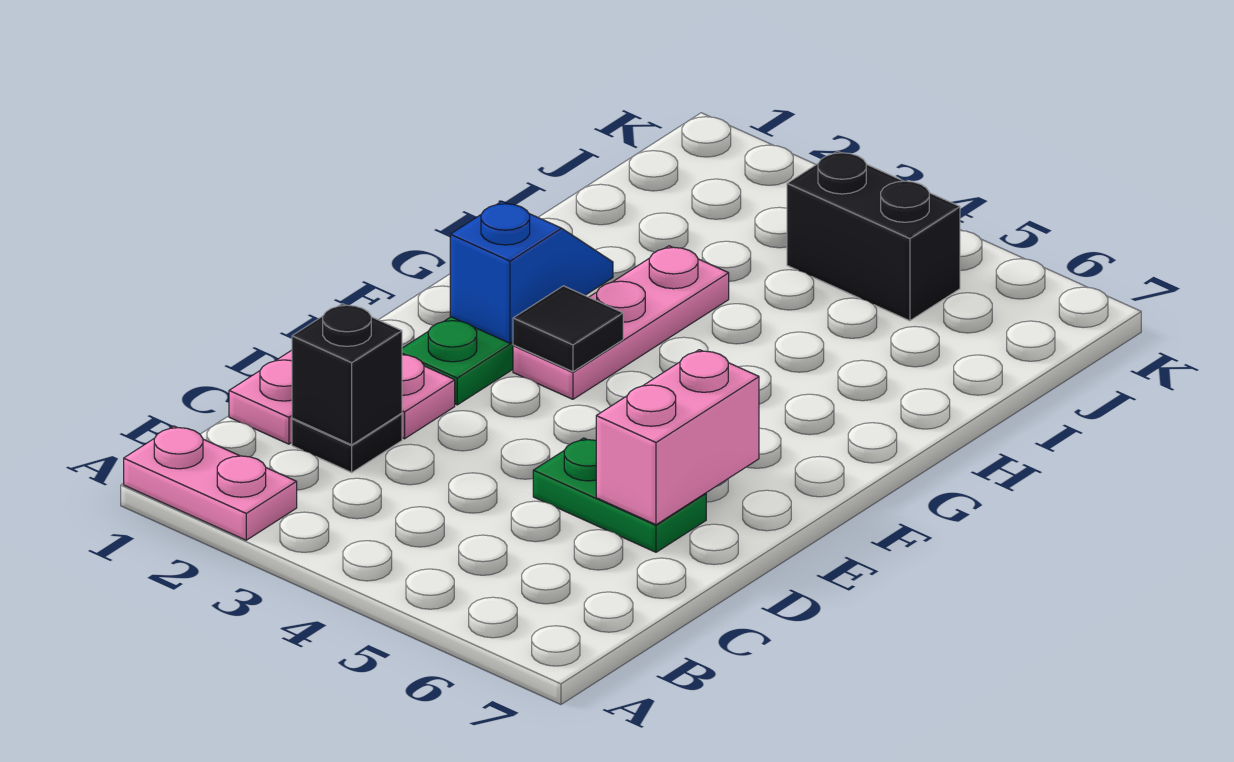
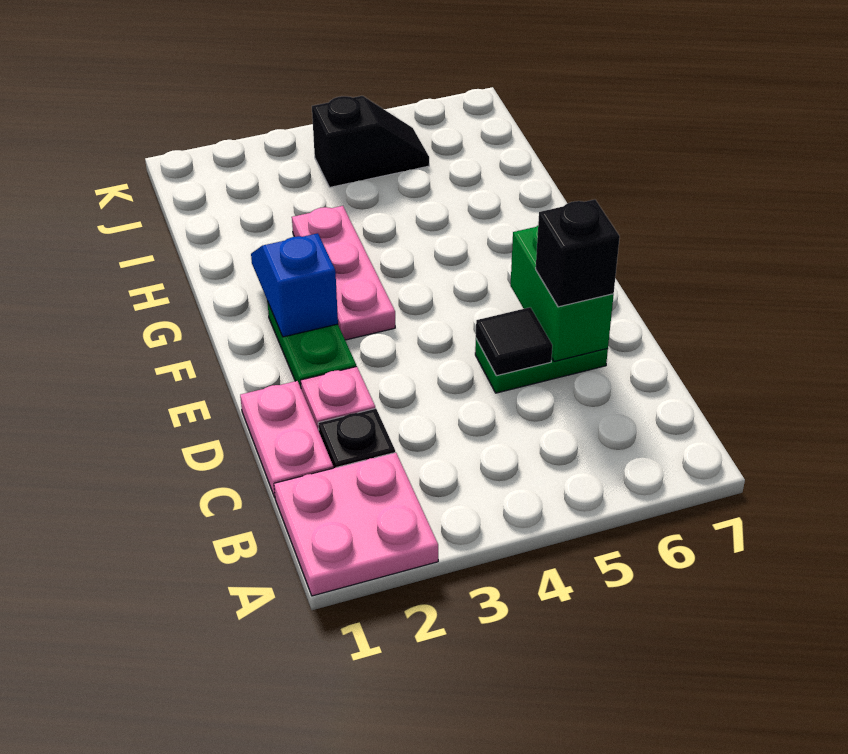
pink 1x2 plate [124,426,297,540] -> pink 2x2 plate [274,452,438,596]
black 1x1 brick [292,304,402,445] -> black 1x1 brick moved to [536,199,620,307]
pink 1x2 brick [596,350,759,525] -> green 1x2 brick [511,226,614,362]
black 1x1 tile [513,286,623,372] -> black 1x1 tile moved to [476,307,552,376]
black 1x2 brick [787,151,960,321] -> black 1x2 slope [312,96,429,187]

